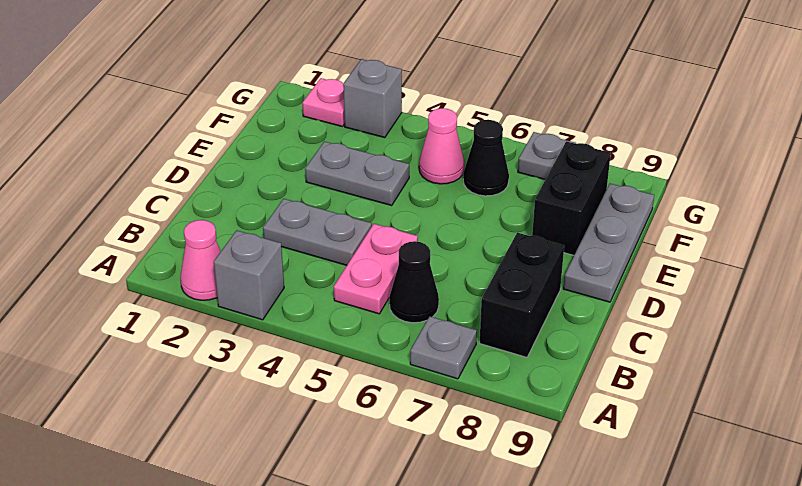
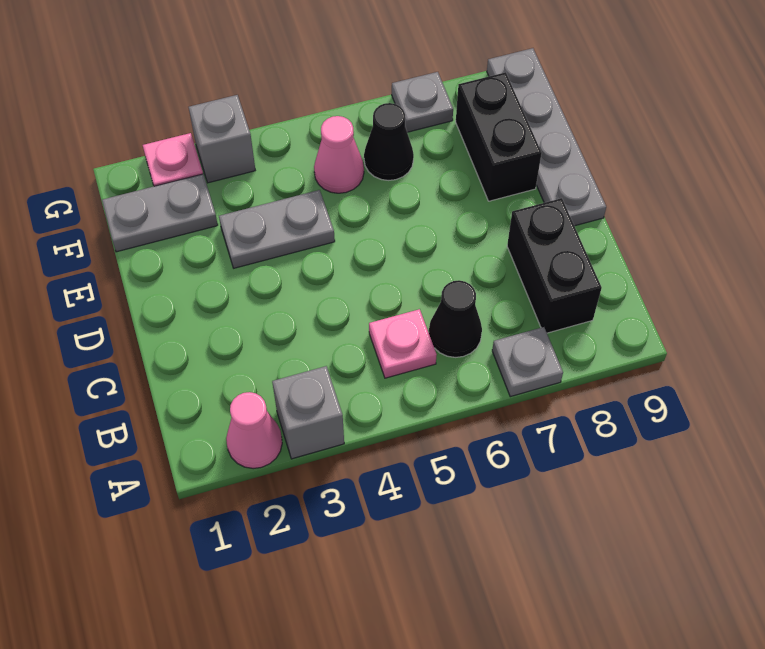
pink 1x2 plate [334,224,418,314] -> pink 1x1 plate [369,309,437,378]
grey 1x2 plate [263,199,372,265] -> grey 1x2 plate moved to [102,174,218,252]
grey 1x3 plate [563,184,654,302] -> grey 1x4 plate [487,48,606,226]

